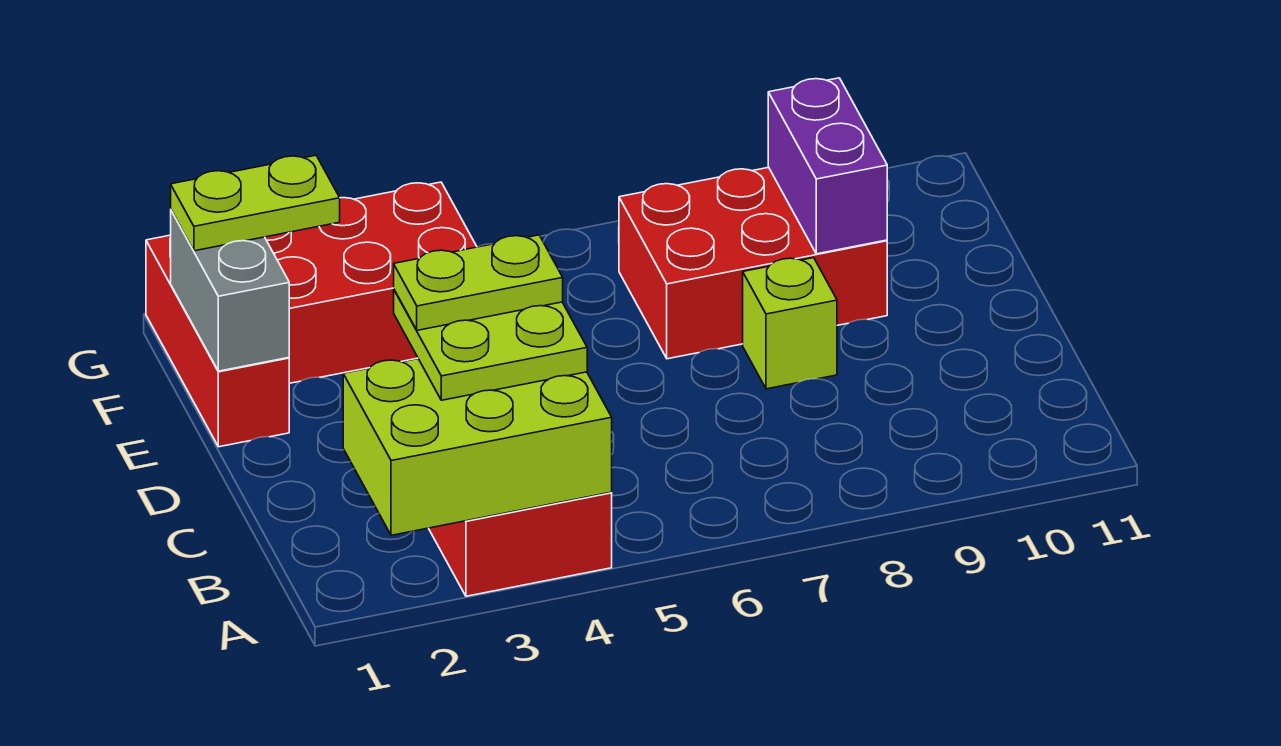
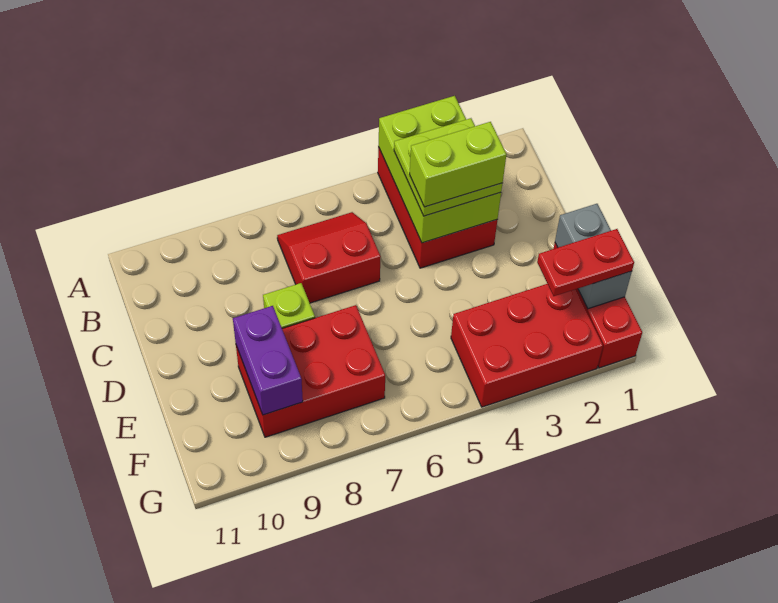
lime 2x3 brick [343,359,612,535] -> lime 2x3 brick turned to [378,96,501,243]
none -> red 2x2 slope [277,212,381,303]
lime 1x2 plate [394,235,563,330] -> lime 1x2 brick [410,122,506,207]
lime 1x2 plate [171,155,340,251] -> red 1x2 plate [537,229,634,296]

